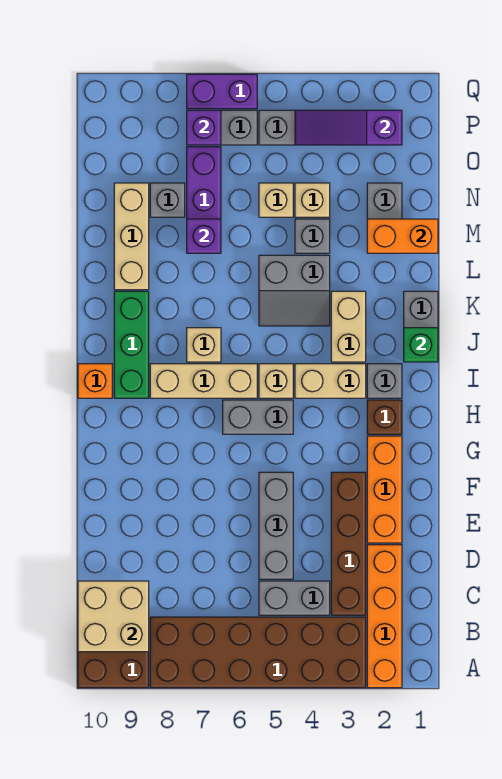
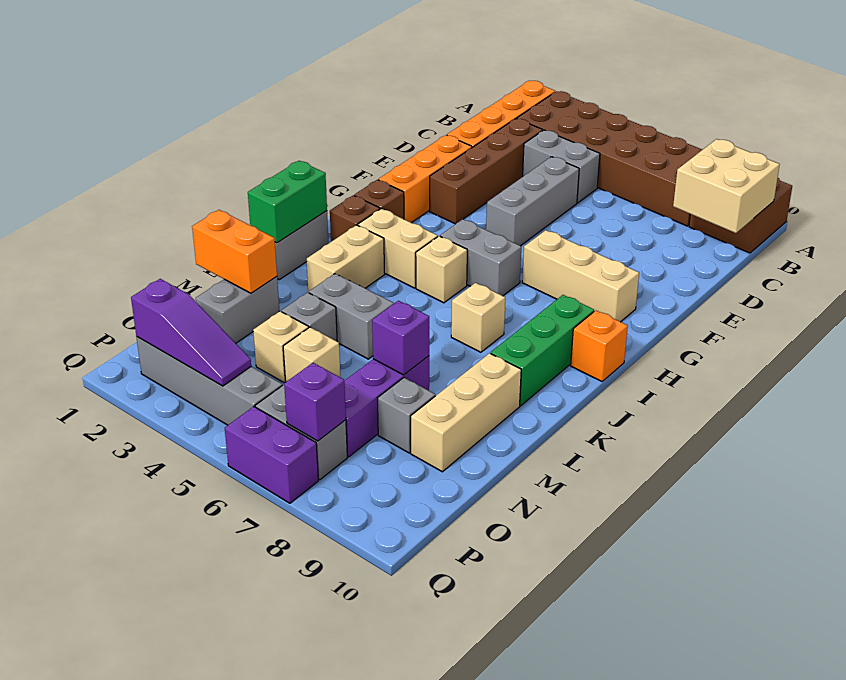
grey 1x1 brick [367,364,402,398] -> brown 1x1 brick [330,195,380,242]
tan 1x3 brick [150,364,257,398] -> tan 1x3 brick moved to [522,230,639,322]
green 1x1 brick [404,328,438,362] -> green 1x2 brick [248,161,327,243]

